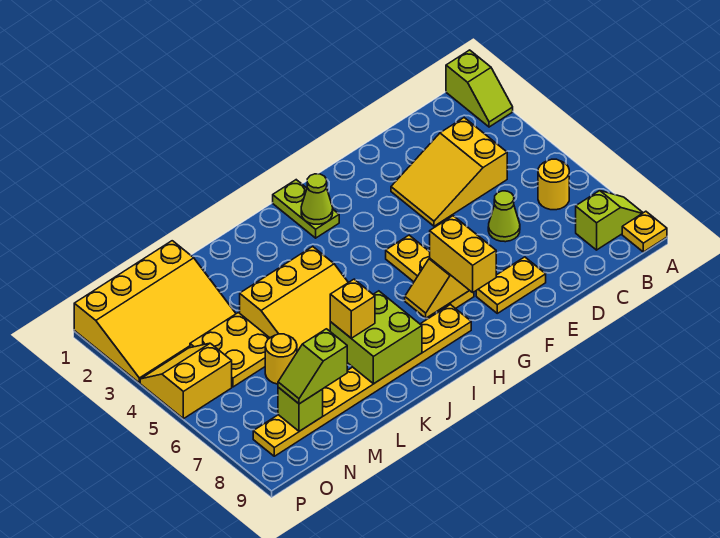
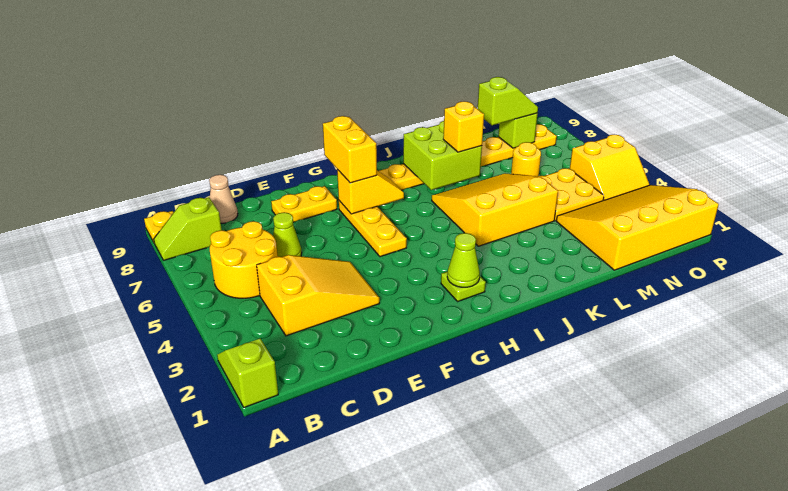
yellow 1x1 round brick [538,159,569,210] -> yellow 2x2 round brick [210,221,278,298]
none -> tan 1x1 cone [209,175,238,223]
lime 1x2 plate [273,180,339,238] -> lime 1x1 plate [441,272,486,302]

